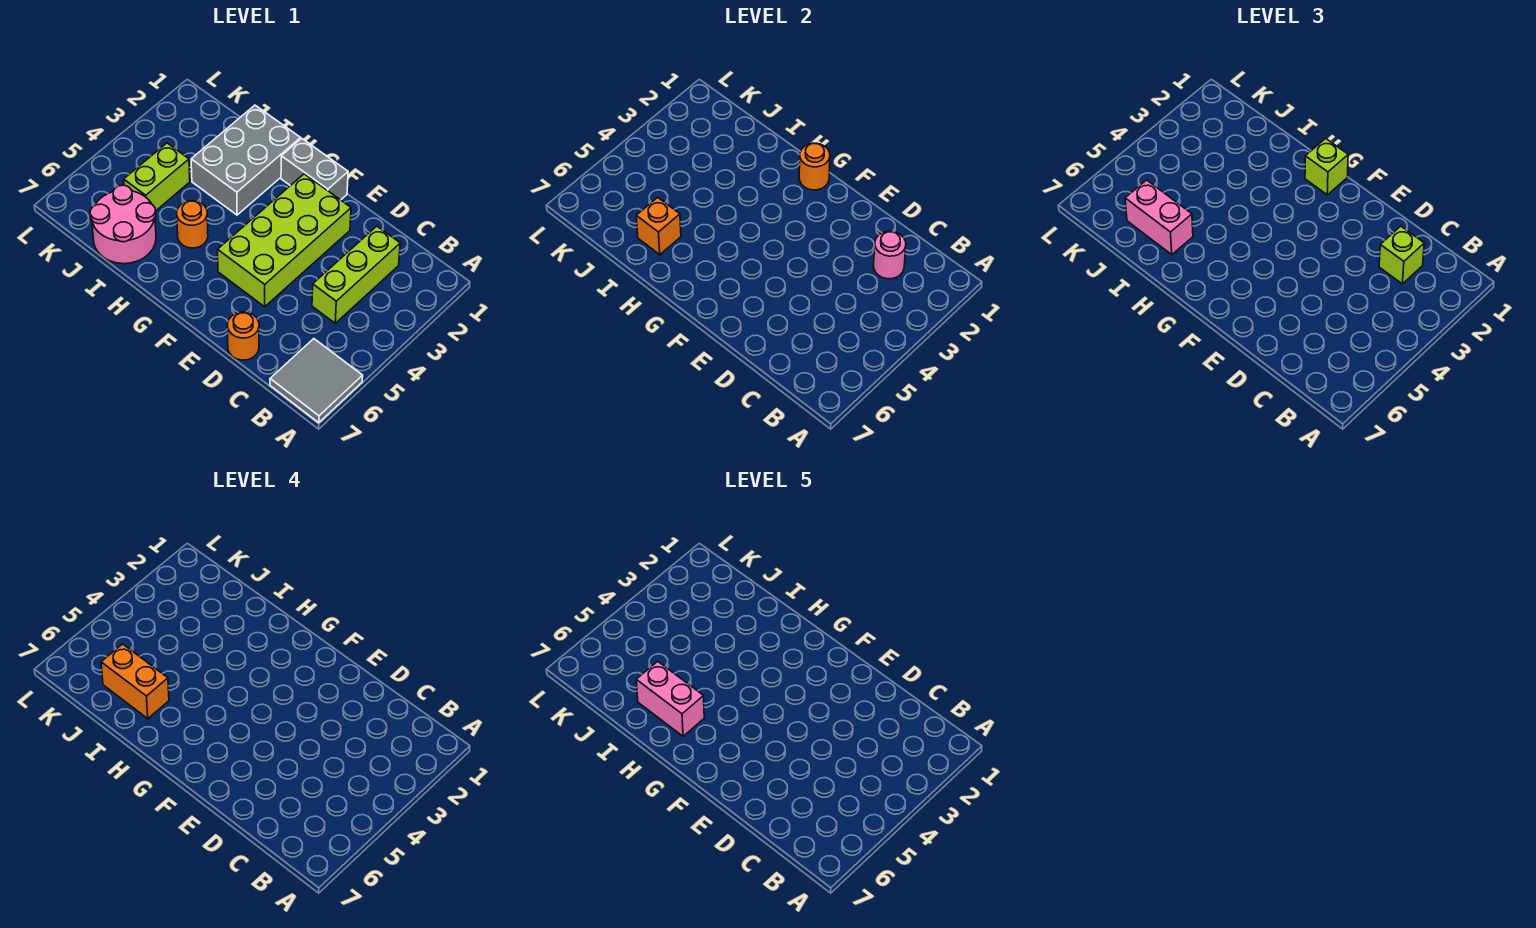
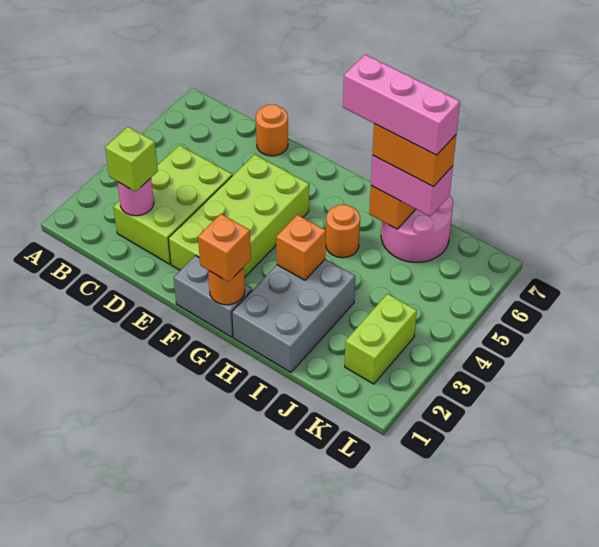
grey 2x2 tile [270,339,363,423] -> none
lime 1x3 brick [312,226,400,323] -> lime 2x3 brick [113,145,232,264]
lime 1x1 brick [1305,138,1348,195] -> orange 1x1 brick [198,214,251,282]
none -> orange 1x1 brick [276,215,326,280]
pink 1x2 brick [636,661,704,736] -> pink 1x3 brick [343,55,460,155]
lime 1x2 brick [124,143,190,211] -> lime 1x2 brick moved to [345,294,417,384]

